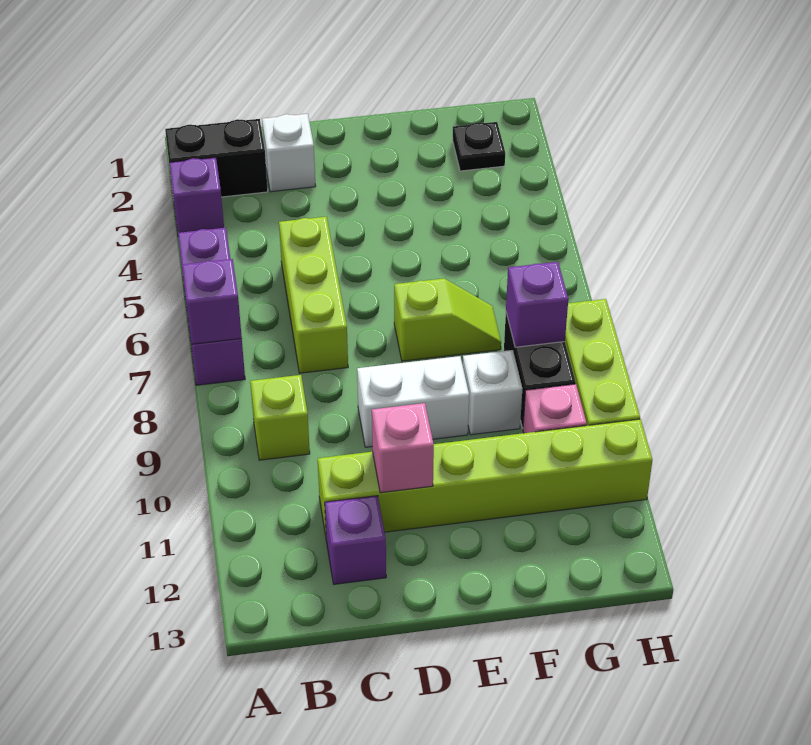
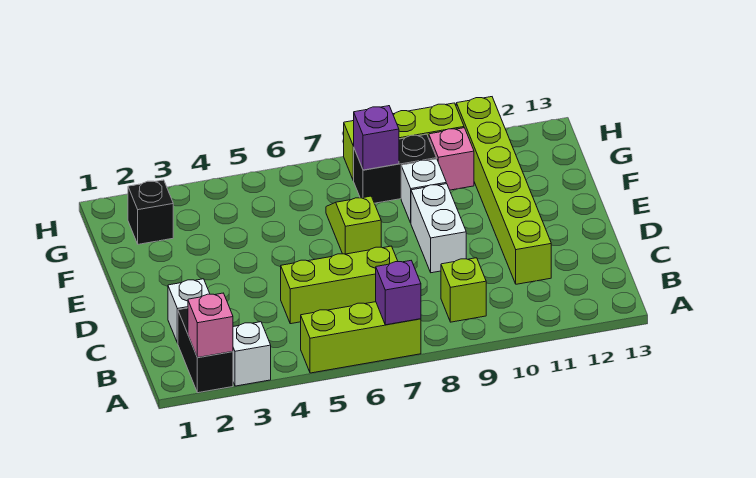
purple 1x1 brick [169,157,224,233] -> white 1x1 brick [233,322,271,386]
purple 1x3 brick [178,228,245,385] -> lime 1x3 brick [301,302,421,373]
purple 1x1 brick [325,496,386,584] -> none
pink 1x1 brick [372,403,434,493] -> pink 1x1 brick moved to [188,293,233,358]
black 1x1 plate [452,122,505,171] -> black 1x1 brick [128,180,173,244]

